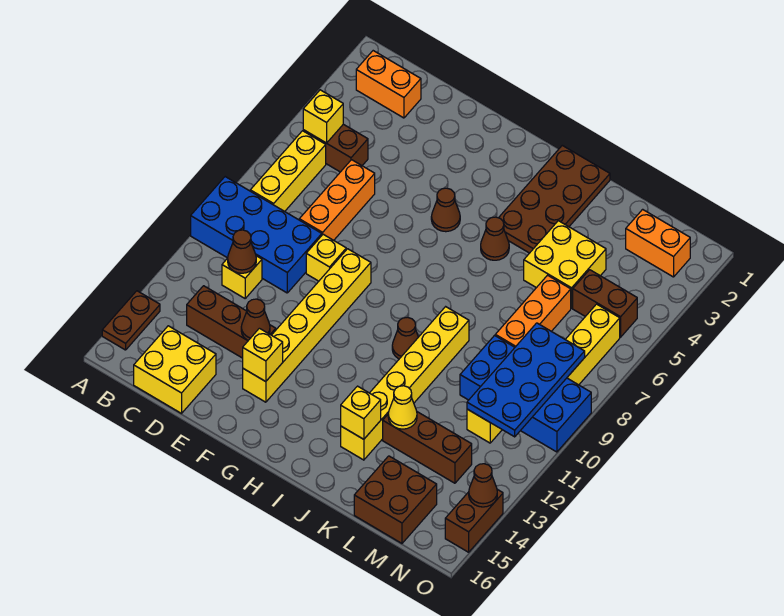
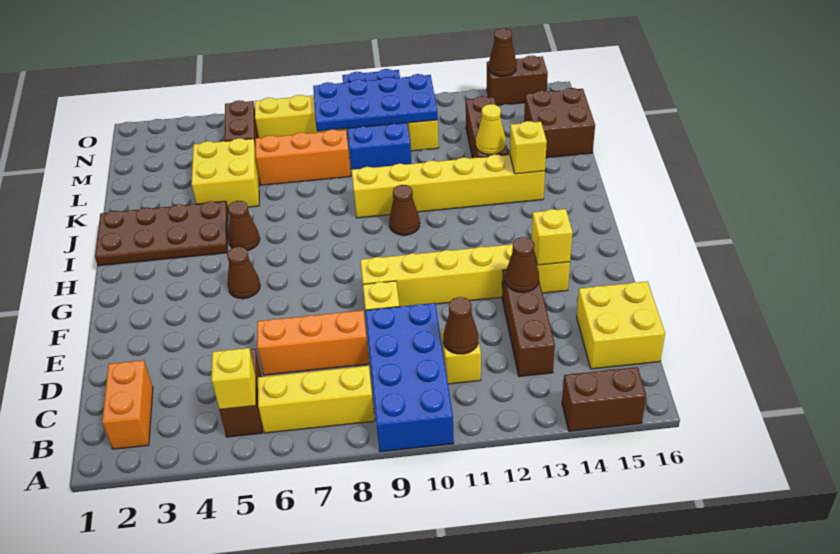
brown 1x2 plate [102,291,160,350] -> brown 1x2 brick [562,367,646,431]
orange 1x2 brick [626,209,690,277] -> none

